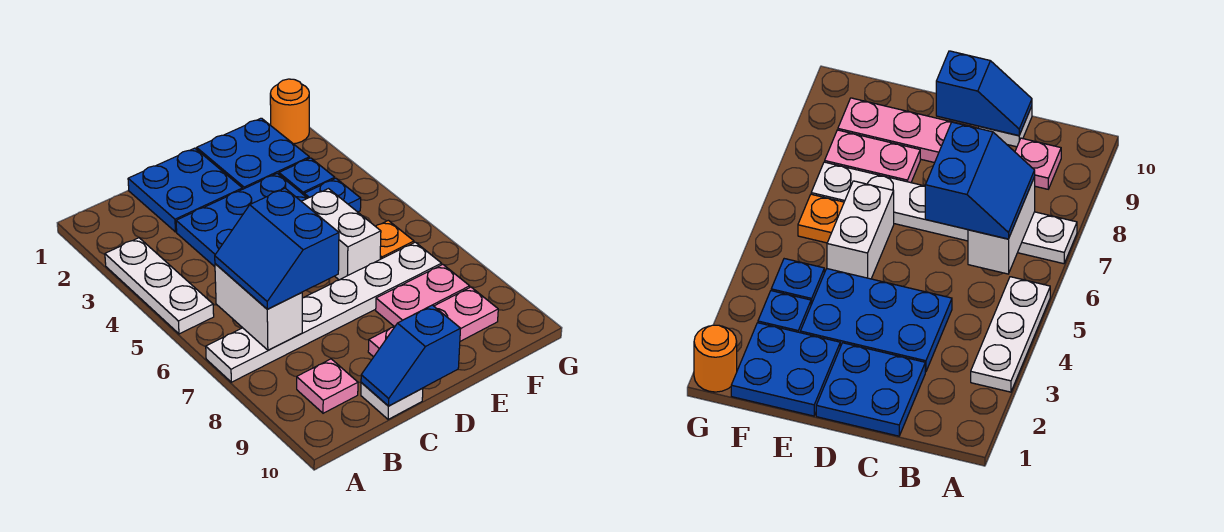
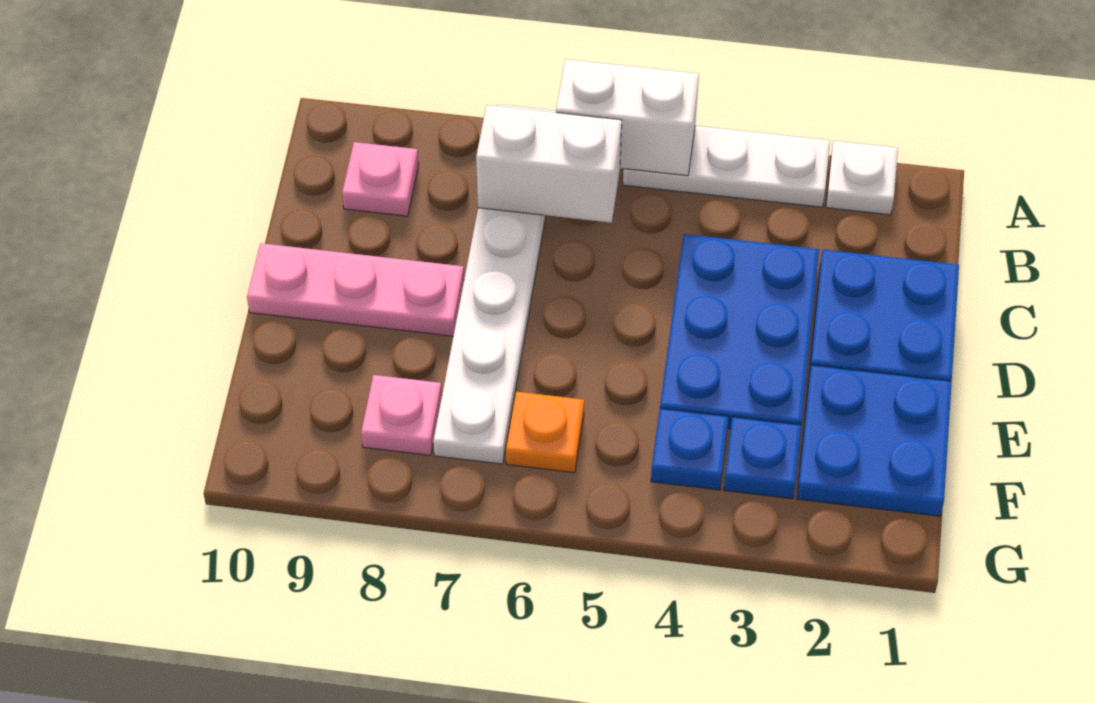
blue 2x2 slope [215,188,339,309] -> none
white 1x1 plate [361,383,423,419] -> white 1x1 plate moved to [826,141,898,215]
blue 1x2 slope [361,305,461,406] -> none
pink 1x3 plate [368,287,498,357] -> pink 1x3 plate turned to [247,243,464,336]
white 1x2 brick [301,189,381,280] -> white 1x2 brick moved to [556,59,699,176]
pink 1x2 plate [376,264,470,326] -> pink 1x1 plate [361,375,442,455]
orange 1x1 round brick [270,79,309,144] -> none

